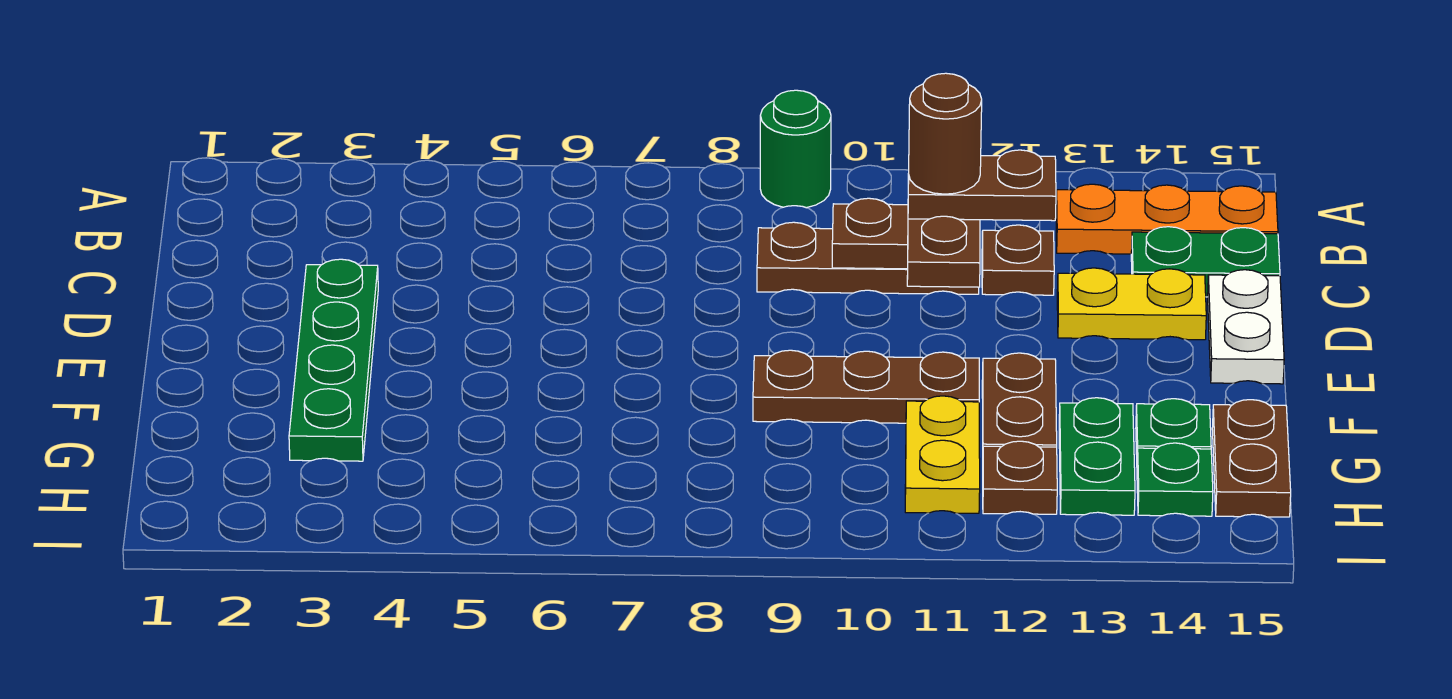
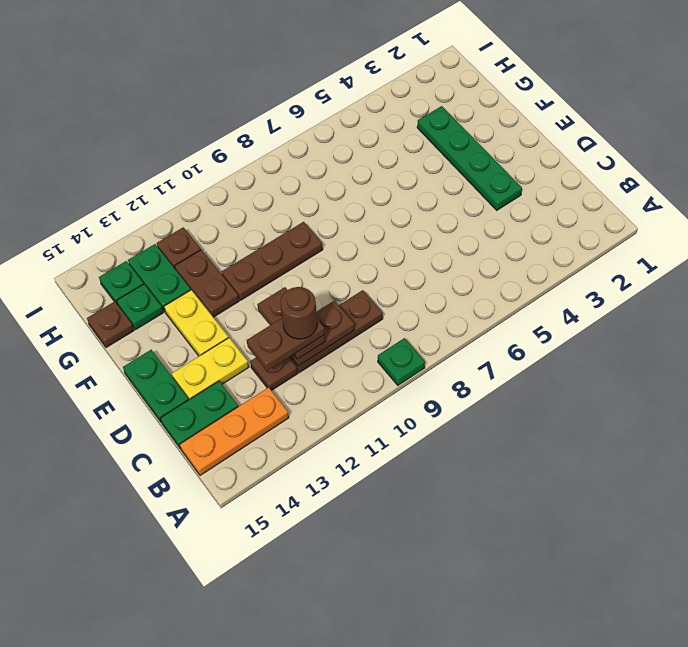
green 1x1 round brick [760,90,831,208] -> green 1x1 plate [378,338,425,385]
white 1x2 plate [1208,270,1284,384] -> green 1x2 plate [123,350,189,423]
yellow 1x2 plate [905,396,980,513] -> yellow 1x2 plate moved to [164,290,229,356]
brown 1x2 plate [1212,400,1291,517] -> brown 1x1 plate [87,302,134,347]

